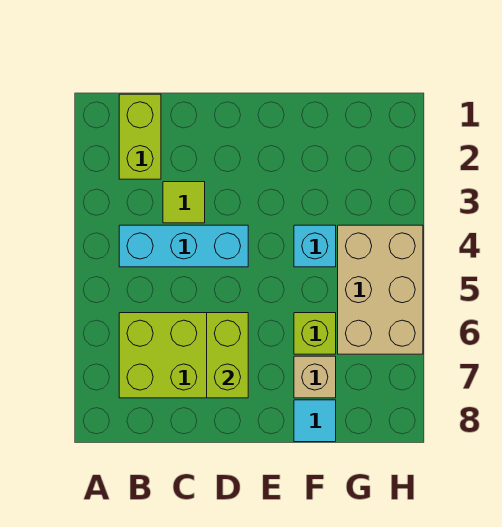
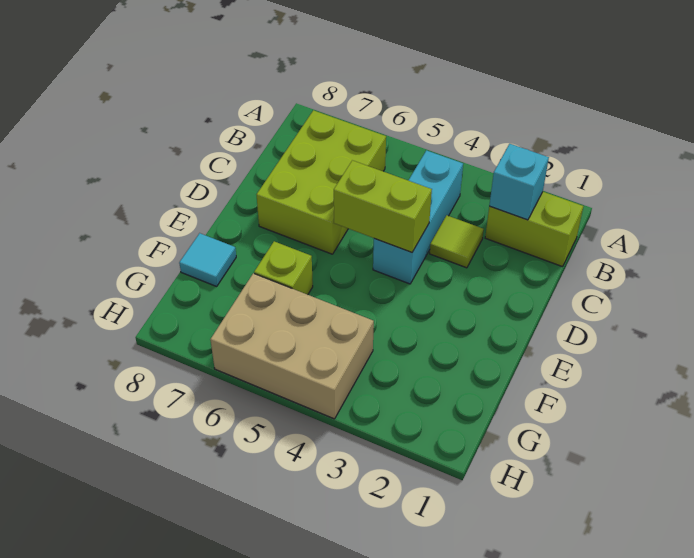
lime 1x2 brick [207,313,248,398] -> lime 1x2 brick moved to [334,160,432,252]
cyan 1x1 brick [294,225,336,267] -> cyan 1x1 brick moved to [489,144,549,220]
tan 1x1 brick [294,356,336,398] -> none

